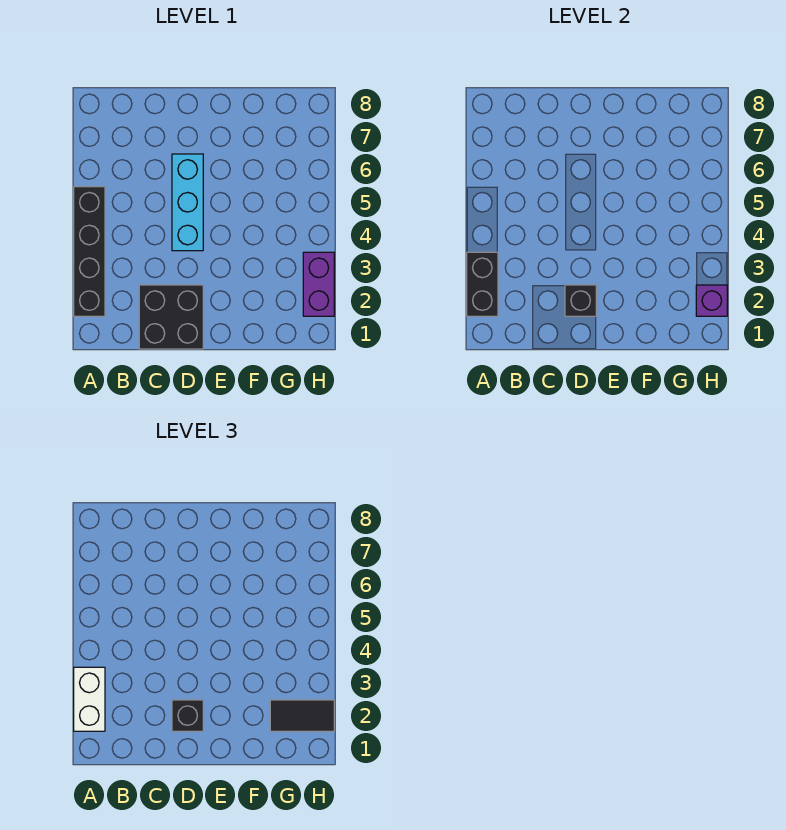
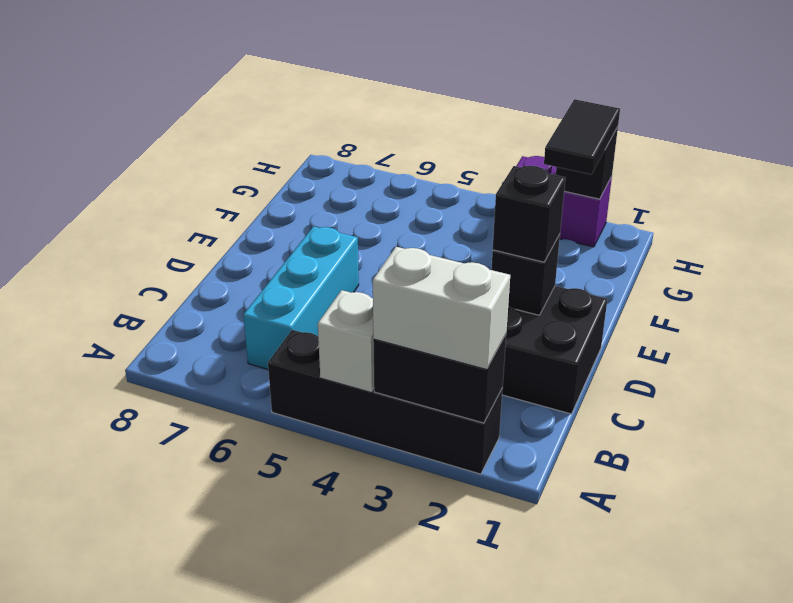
none -> white 1x1 brick [318,290,374,391]
cyan 1x3 brick [172,154,203,251] -> cyan 1x3 brick turned to [243,226,359,369]
purple 1x1 brick [696,285,727,316] -> black 1x1 brick [556,127,618,199]

